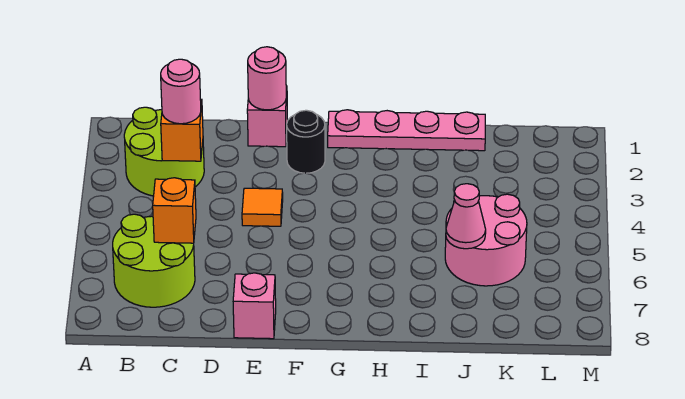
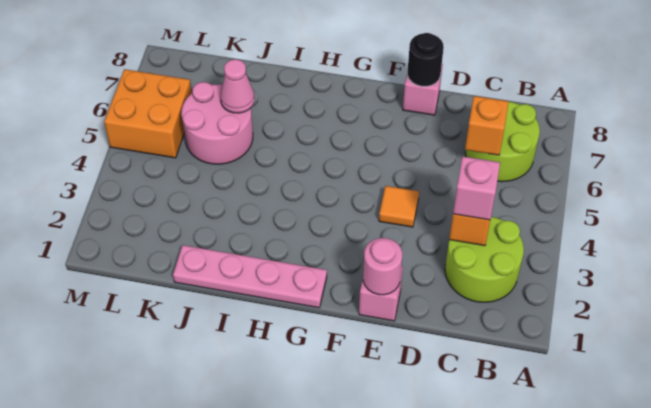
pink 1x1 round brick [161,59,201,124] -> pink 1x1 brick [453,156,500,220]
black 1x1 round brick [287,110,325,173] -> black 1x1 round brick moved to [407,33,444,86]
none -> orange 2x2 brick [104,69,192,158]

